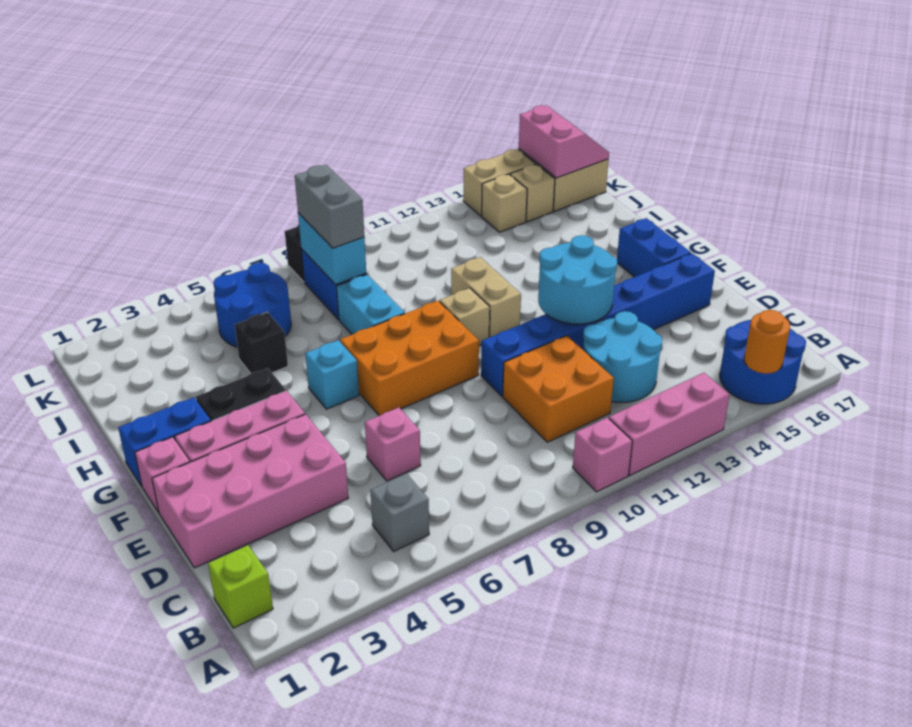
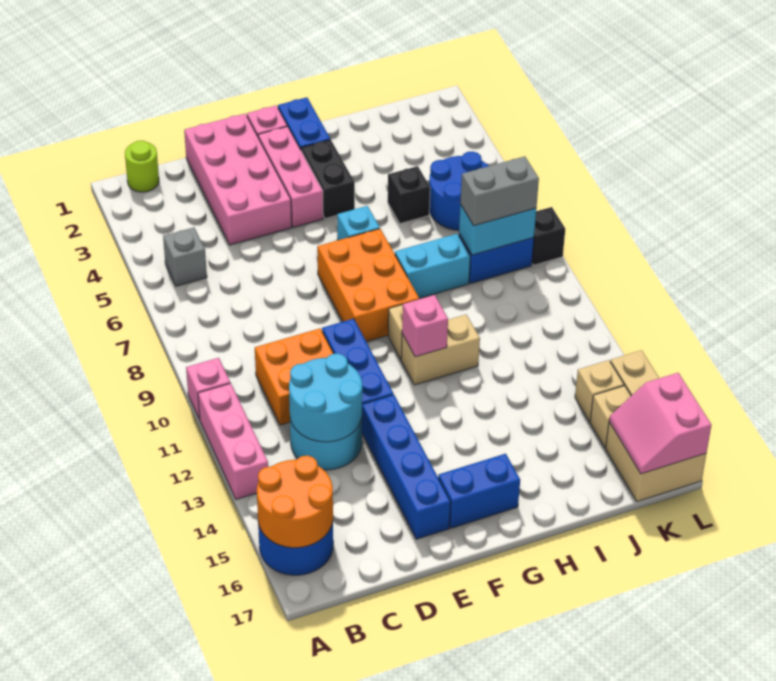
orange 1x1 round brick [744,310,790,374] -> orange 2x2 round brick [257,456,333,548]
lime 1x1 brick [208,545,273,628] -> lime 1x1 round brick [125,140,159,192]
pink 1x1 brick [365,408,421,481] -> pink 1x1 brick moved to [402,295,448,357]
cyan 2x2 round brick [538,235,617,324] -> cyan 2x2 round brick moved to [289,354,362,442]
pink 2x2 slope [519,105,609,178] -> pink 2x2 slope turned to [609,373,711,474]

